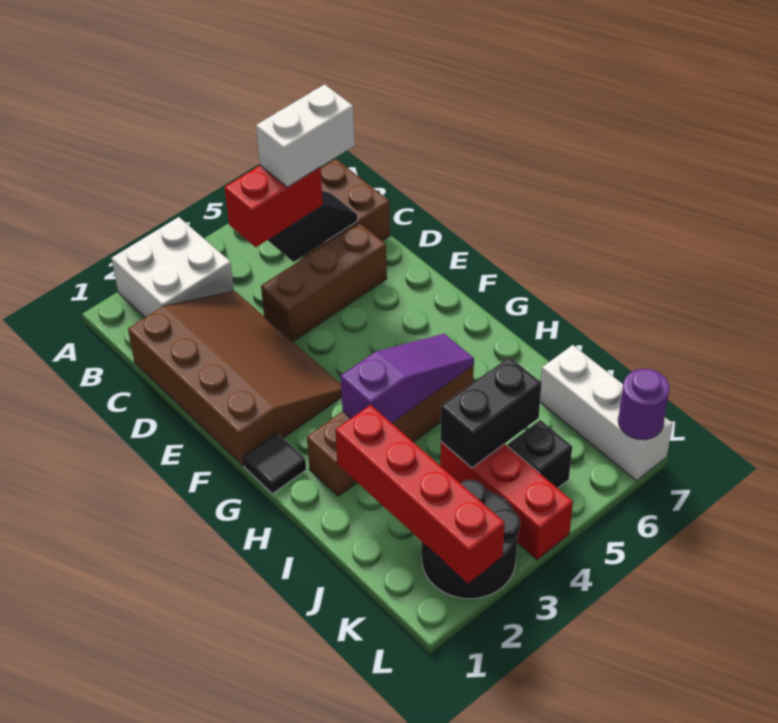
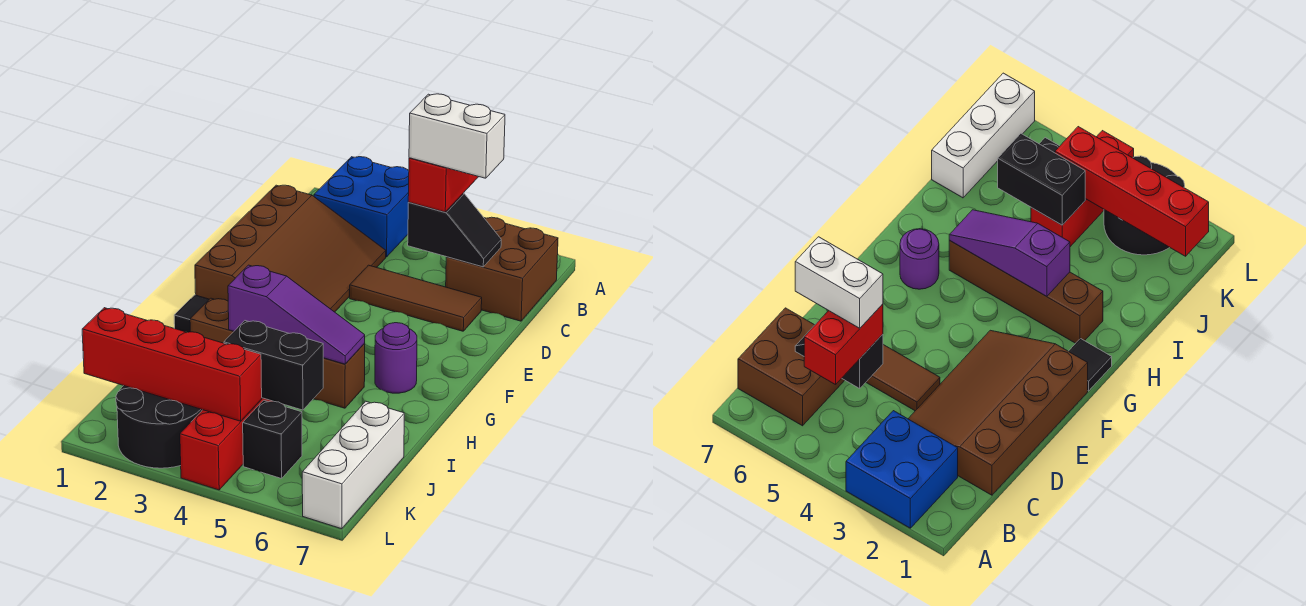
white 2x2 brick [111,217,234,317] -> blue 2x2 brick [314,157,409,257]
red 1x2 brick [224,165,323,247] -> red 1x2 brick turned to [408,158,478,212]
brown 1x3 brick [261,223,387,341] -> brown 1x3 tile [350,265,482,331]
red 1x4 brick [335,405,505,583] -> red 1x4 brick turned to [82,308,262,421]
purple 1x1 round brick [618,369,669,440] -> purple 1x1 round brick moved to [375,323,417,393]

